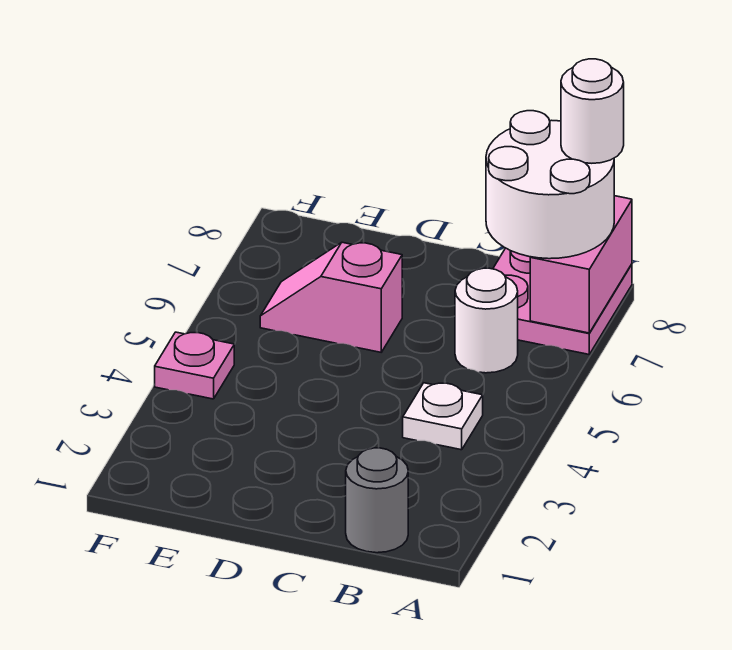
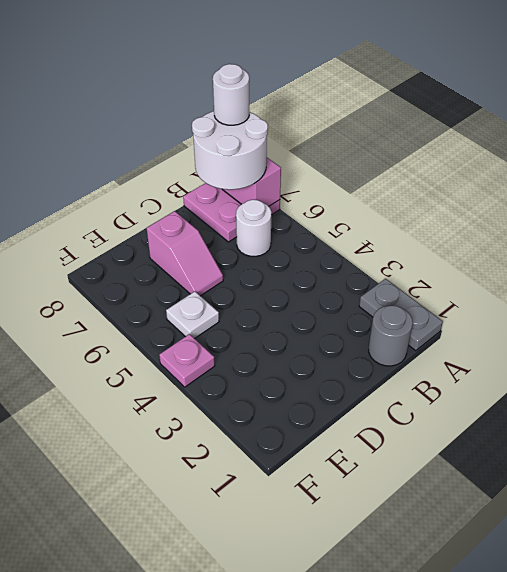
none -> grey 1x2 plate [359,279,443,351]
white 1x1 plate [403,383,483,450] -> white 1x1 plate moved to [166,291,219,339]
pink 1x2 slope [260,242,402,352] -> pink 1x2 slope turned to [147,211,223,296]

